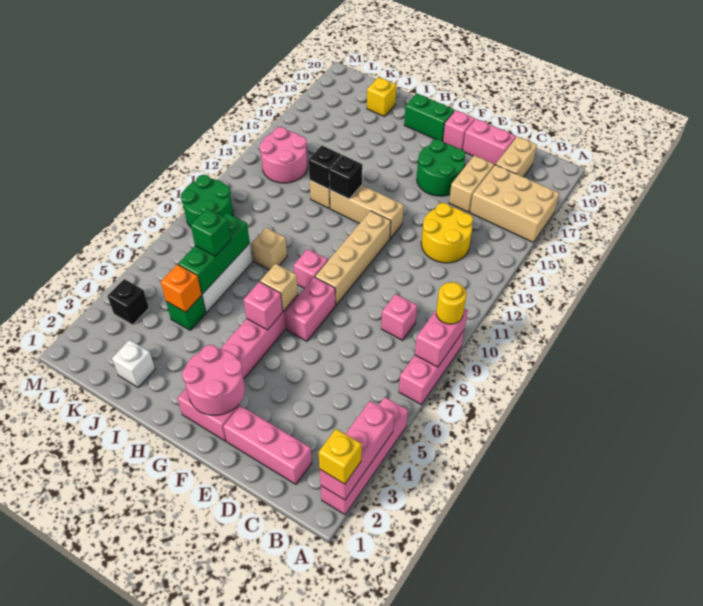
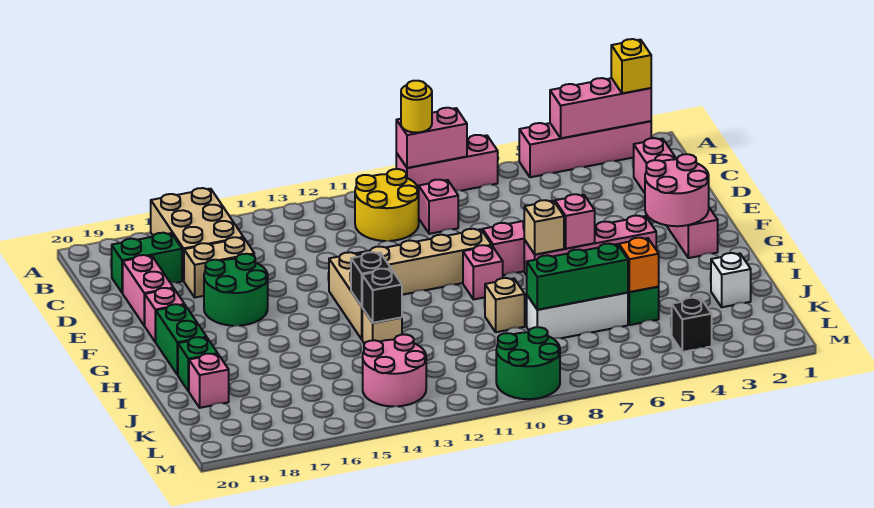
yellow 2x2 round brick [421,203,473,263] -> yellow 2x2 round brick moved to [355,169,419,241]
tan 1x2 brick [496,136,537,177] -> green 1x2 brick [112,233,182,293]
green 1x1 brick [191,209,231,256] -> green 1x1 brick moved to [178,337,218,391]
yellow 1x1 brick [367,77,396,117] -> pink 1x1 brick [189,354,229,408]

